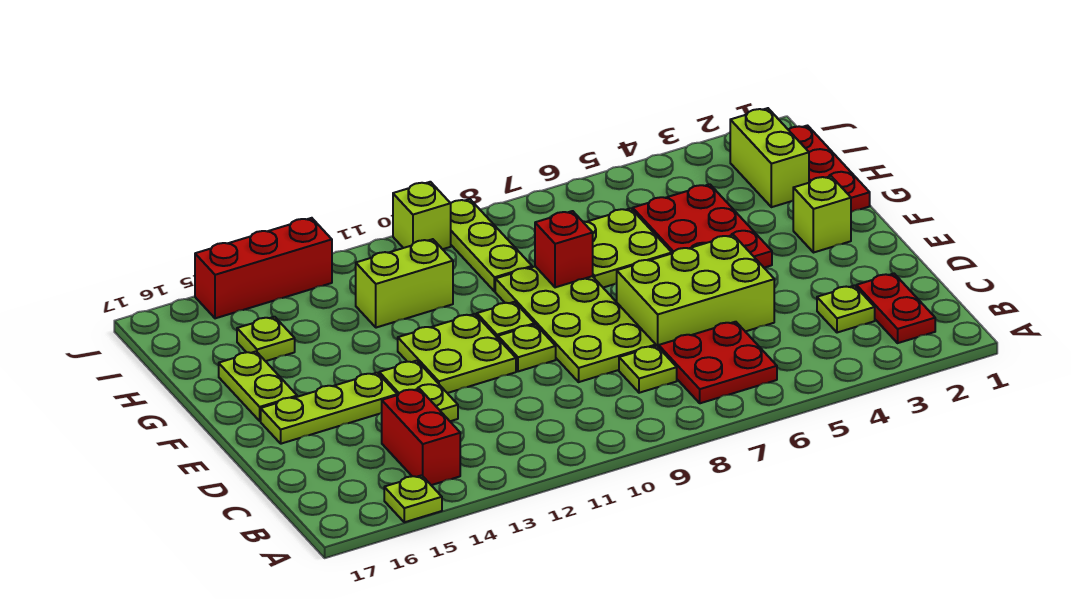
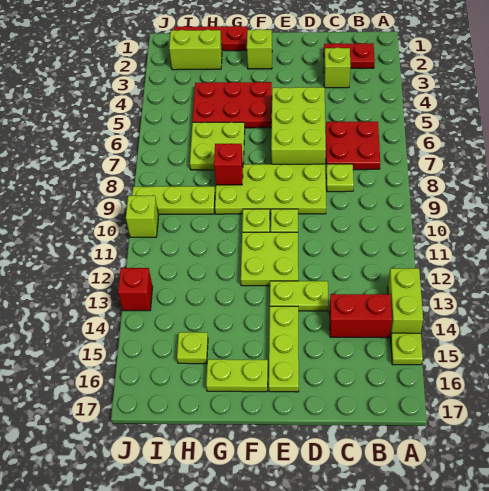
lime 1x1 plate [817,286,875,333] -> lime 1x1 brick [324,47,351,88]
lime 1x2 brick [356,239,453,328] -> lime 1x2 brick moved to [388,268,423,335]
red 1x3 brick [195,218,332,318] -> red 1x1 brick [118,268,153,311]

